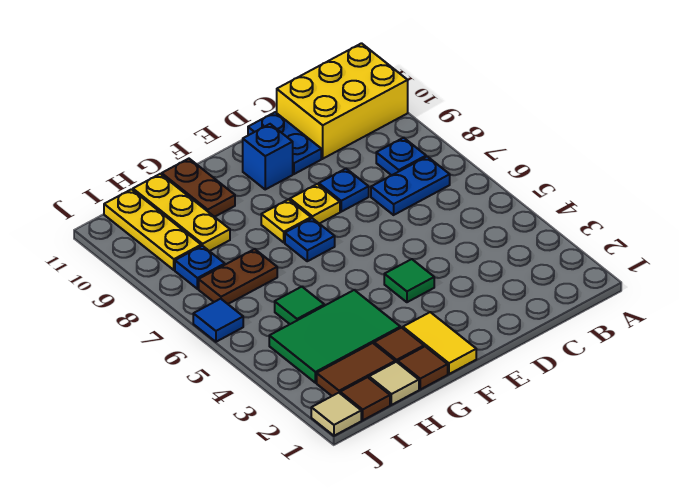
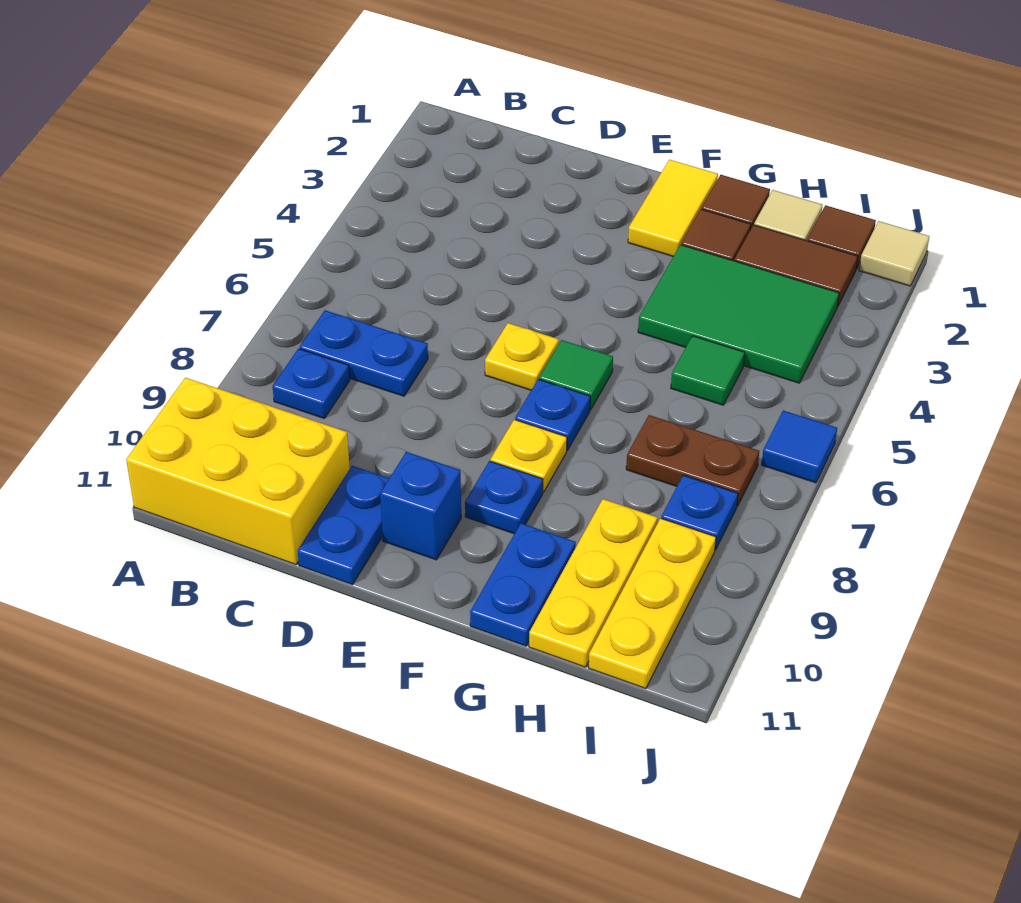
blue 1x1 plate [319,169,369,212] -> blue 1x1 plate moved to [465,461,543,534]
green 1x1 tile [384,259,434,302] -> green 1x1 tile moved to [539,340,613,410]
yellow 1x1 plate [290,184,340,224] -> yellow 1x1 plate moved to [485,323,559,390]
brown 1x2 plate [162,159,235,217] -> blue 1x2 plate [470,523,576,646]

